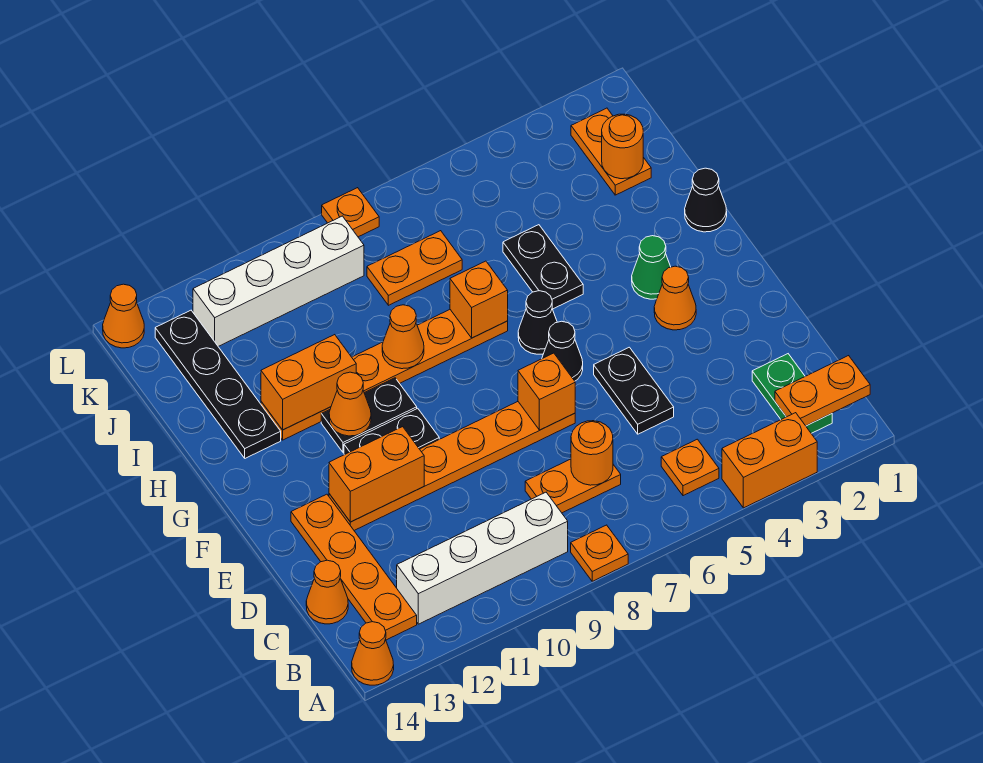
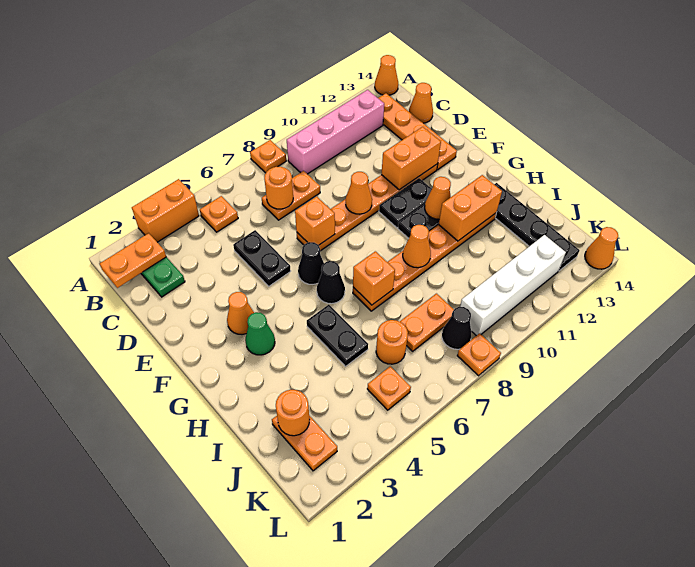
white 1x4 brick [397,492,568,624] -> pink 1x4 brick [287,90,384,174]
none -> orange 1x1 cone [346,172,372,214]
black 1x1 cone [685,168,727,232] -> black 1x1 cone moved to [442,307,471,349]
none -> orange 1x1 round brick [376,320,408,364]
none -> orange 1x1 plate [367,366,411,410]

